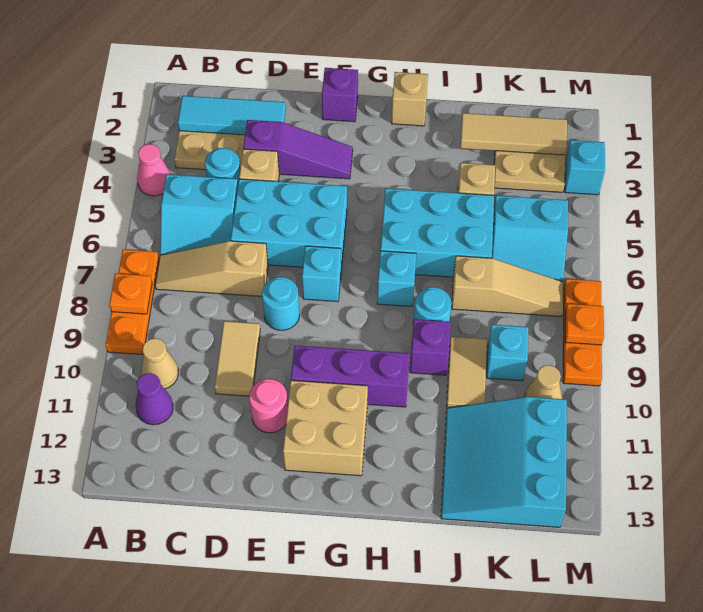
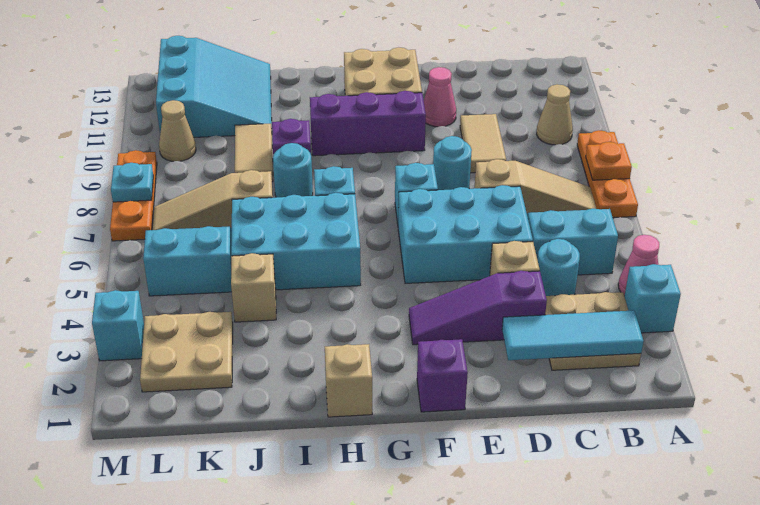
purple 1x1 cone [136,373,173,425] -> none
pink 1x1 round brick [249,379,288,433] -> pink 1x1 cone [424,67,456,127]
tan 1x3 tile [460,113,567,155] -> none
cyan 1x1 brick [487,325,528,381] -> cyan 1x1 brick moved to [625,264,681,333]
orange 1x1 plate [565,304,604,345] -> cyan 1x1 plate [111,163,153,202]

